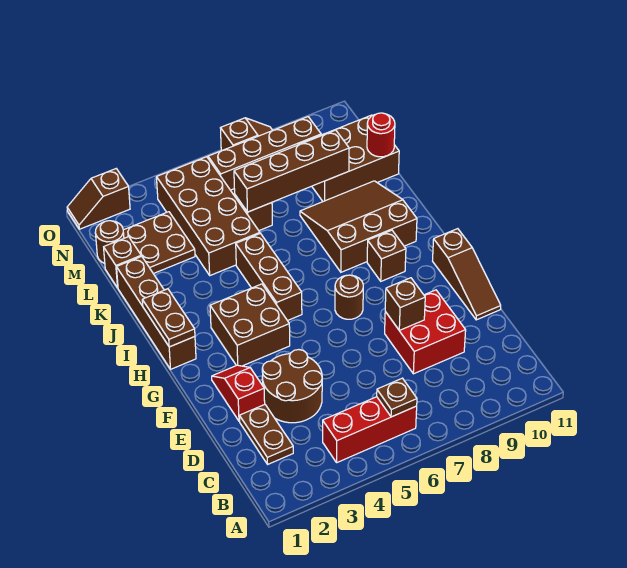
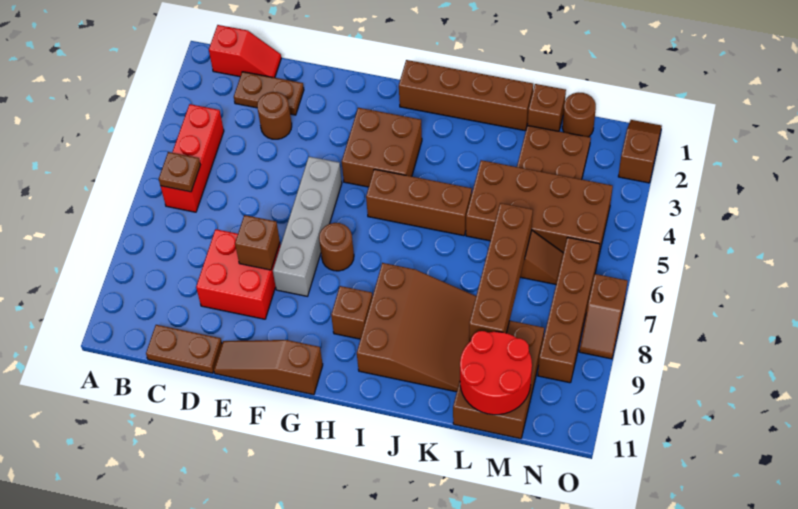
brown 2x2 round brick [262,350,322,423] -> brown 1x1 round brick [257,92,292,139]
red 1x2 slope [212,365,265,421] -> red 1x2 slope moved to [209,25,281,78]
none -> grey 1x4 brick [273,157,342,296]
brown 1x2 plate [142,289,195,347] -> brown 1x2 plate moved to [146,325,222,373]
red 1x1 round brick [367,113,395,157] -> red 2x2 round brick [460,331,532,415]

